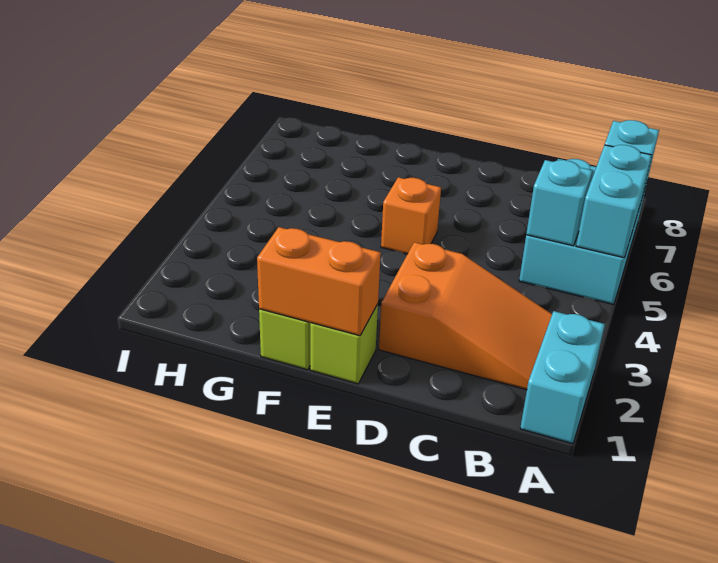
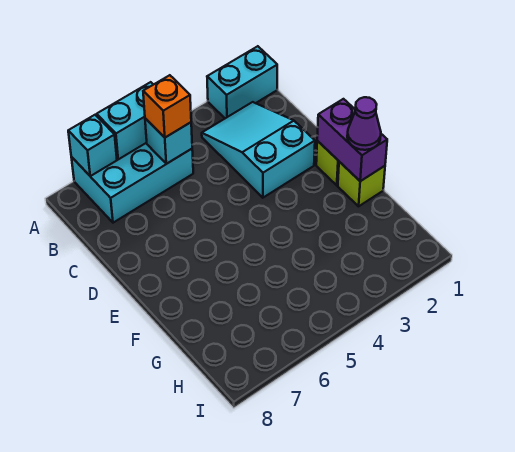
orange 2x3 slope [379,242,552,390] -> cyan 2x3 slope [202,102,315,198]
orange 1x2 brick [257,227,381,336] -> purple 1x2 brick [317,99,387,181]
orange 1x1 brick [381,177,441,254] -> orange 1x1 brick moved to [143,75,191,137]
none -> purple 1x1 cone [347,97,381,150]

